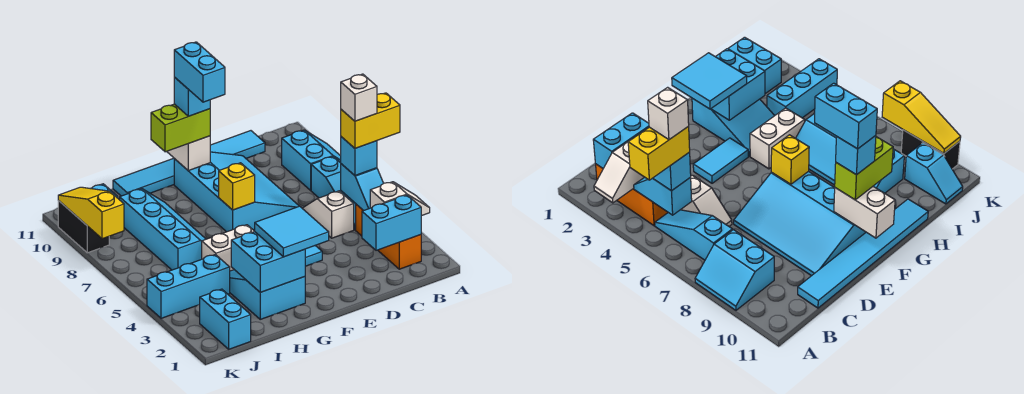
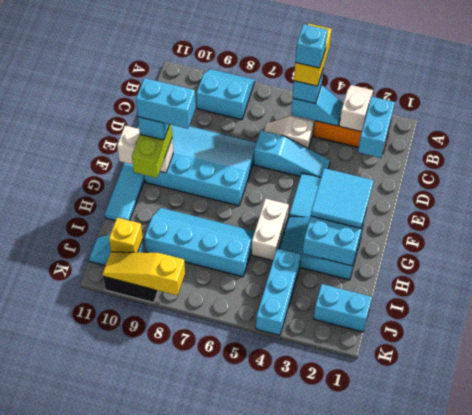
cyan 1x3 slope [311,157,356,230] -> cyan 1x3 slope moved to [254,131,330,177]
white 1x1 brick [341,74,377,121] -> cyan 1x1 brick [295,24,328,68]
yellow 1x1 brick [219,163,255,210] -> yellow 1x1 brick moved to [109,218,143,252]

